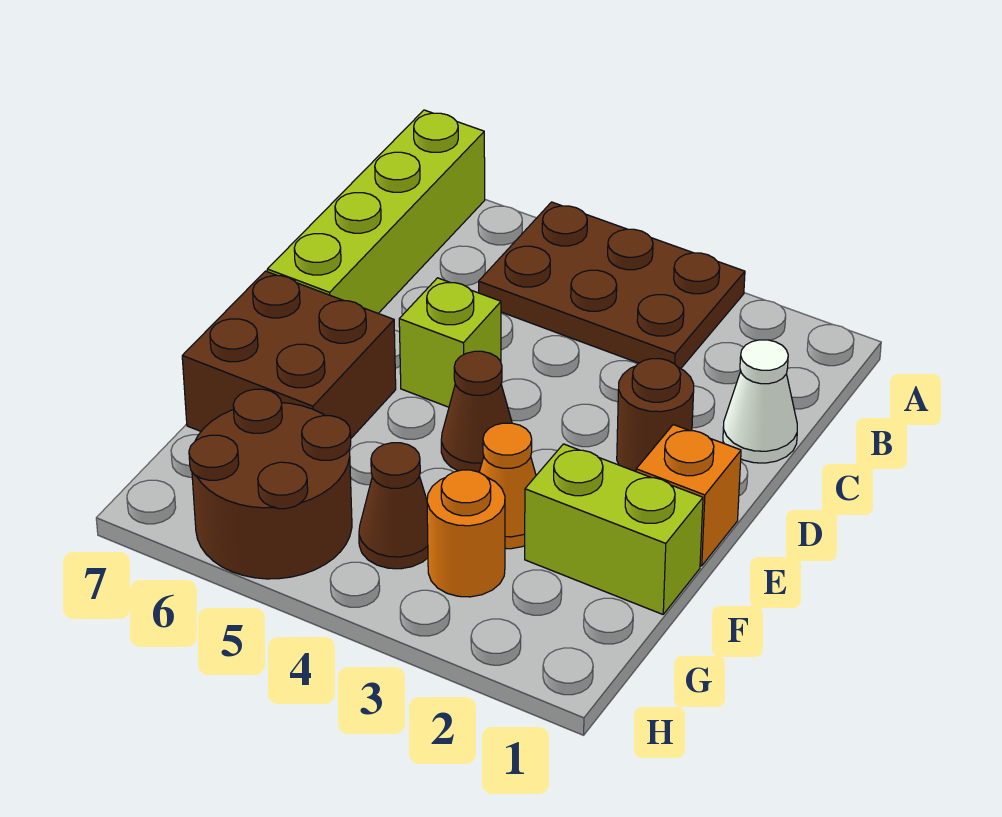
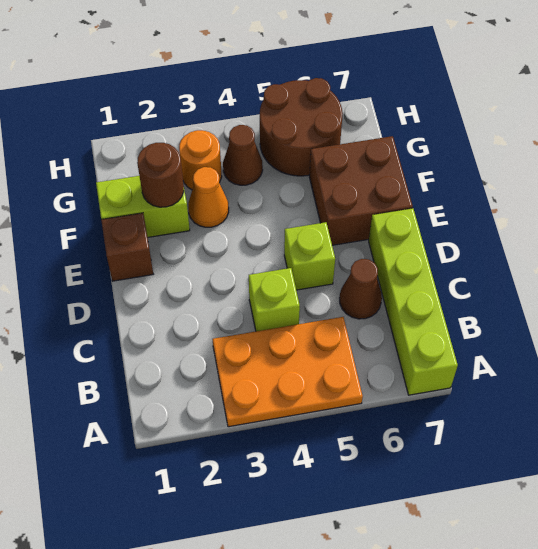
brown 2x3 plate [479,202,745,369] -> orange 2x3 plate [213,317,363,427]
white 1x1 cone [723,340,797,463] -> none
none -> lime 1x1 brick [249,268,300,331]
brown 1x1 round brick [617,359,694,472] -> brown 1x1 round brick moved to [137,143,184,207]
orange 1x1 brick [636,425,741,566] -> brown 1x1 brick [101,213,153,281]
brown 1x1 cone [441,351,512,472] -> brown 1x1 cone moved to [340,259,382,319]

